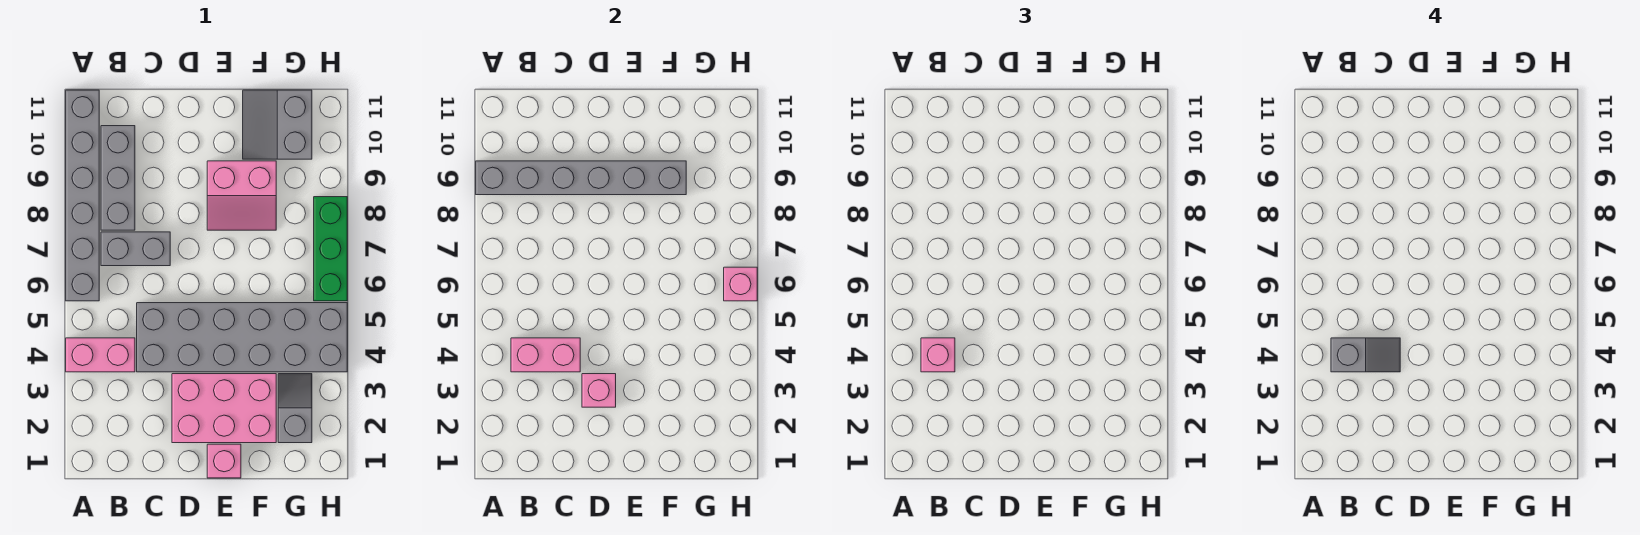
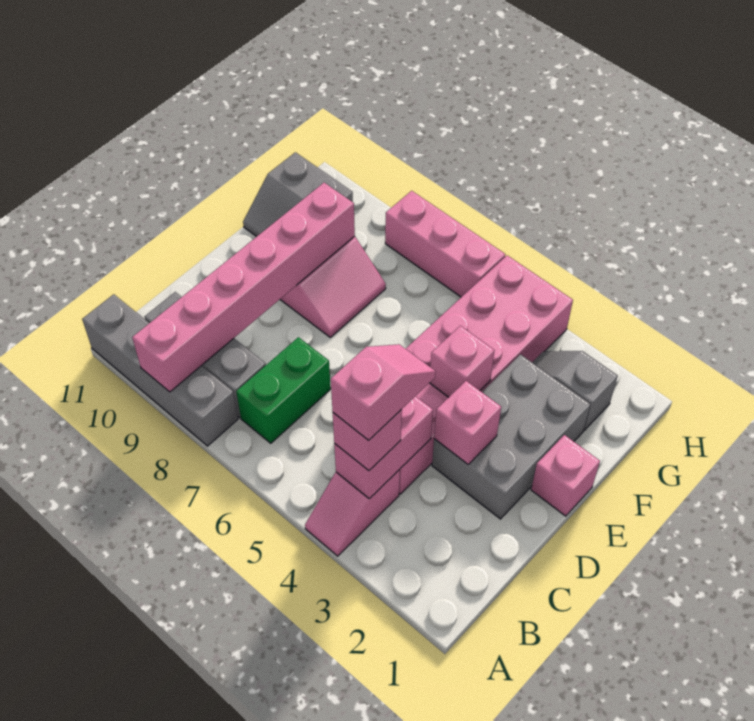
pink 1x2 brick [66,338,135,372] -> pink 1x2 slope [305,470,400,556]
grey 1x6 brick [66,90,99,301] -> grey 1x4 brick [82,294,238,446]
grey 1x6 brick [476,161,686,195] -> pink 1x6 brick [132,183,355,392]
grey 1x2 slope [1331,338,1400,372] -> pink 1x2 slope [331,344,436,440]
grey 1x2 brick [101,232,170,266] -> green 1x2 brick [236,337,331,443]
grey 2x6 brick [137,303,347,372] -> pink 2x6 brick [399,255,573,494]
pink 2x3 brick [172,374,276,443] -> grey 2x3 brick [432,354,590,519]
green 1x3 brick [314,197,347,301] -> pink 1x3 brick [385,191,505,297]
pink 1x1 brick [724,267,757,301] -> pink 1x1 brick moved to [430,326,495,397]

